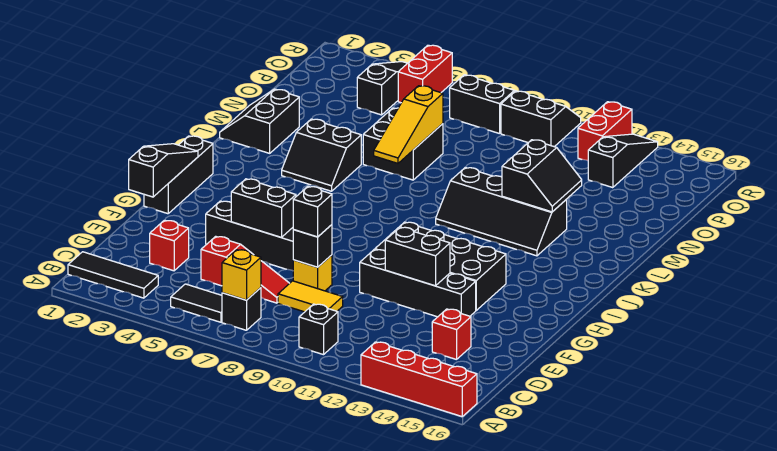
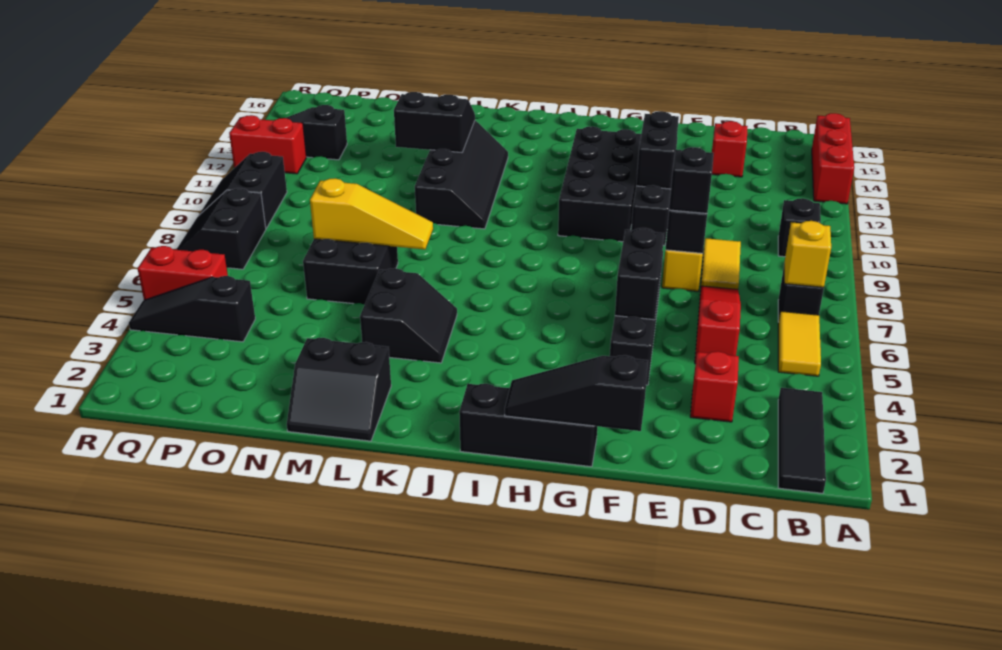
red 1x4 brick [361,342,477,416] -> red 1x3 brick [812,113,854,204]
black 1x2 tile [171,284,222,322] -> yellow 1x2 tile [778,311,821,376]

